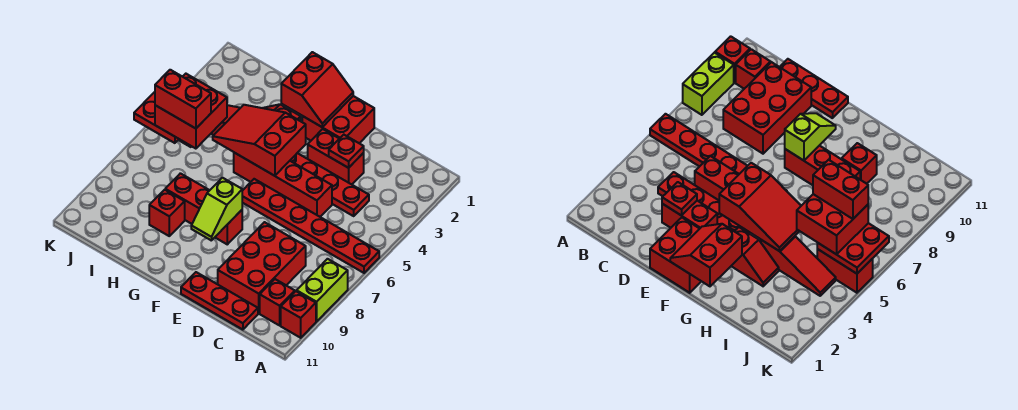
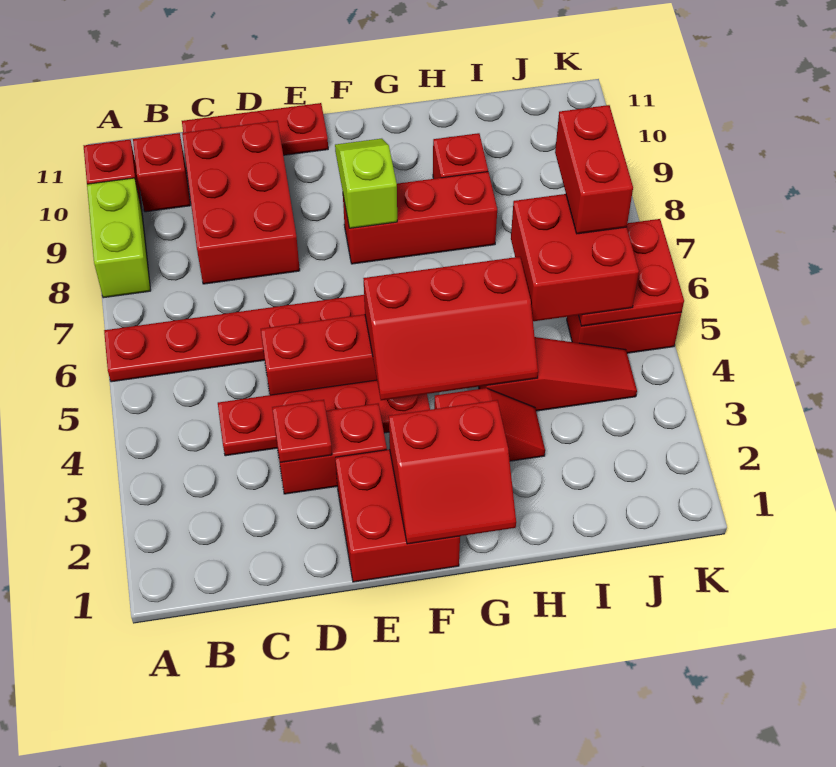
red 2x2 slope [281,52,353,127] -> red 2x2 slope turned to [389,400,516,544]
red 2x3 slope [213,105,306,176] -> red 2x3 slope turned to [363,257,538,400]
red 1x2 brick [155,70,211,129] -> red 1x2 brick turned to [555,105,633,234]

